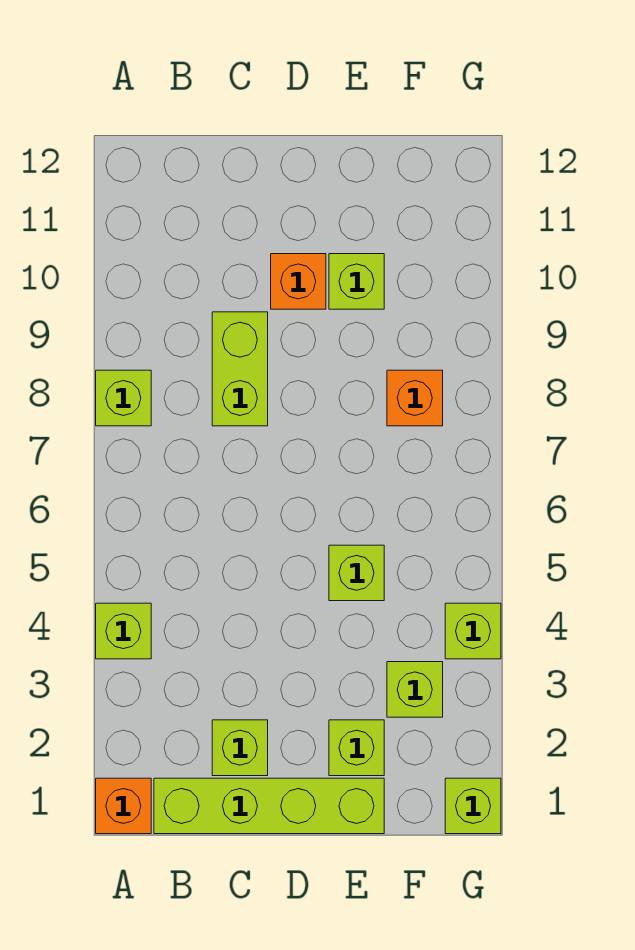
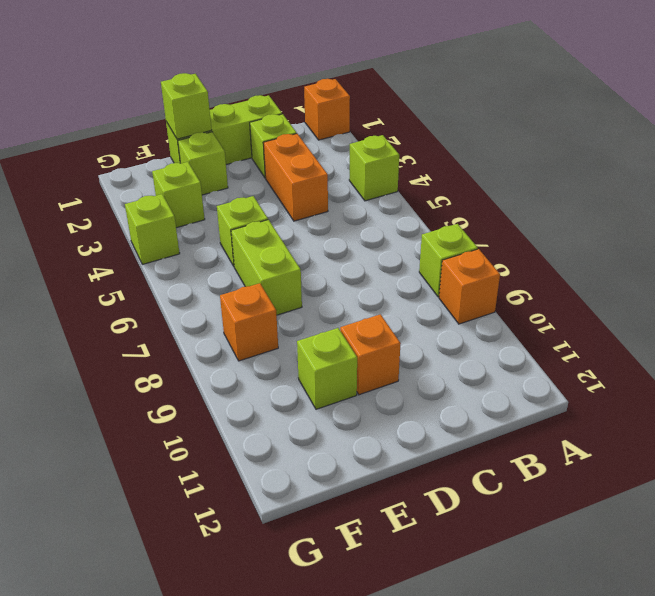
none -> orange 1x1 brick [439,249,500,324]
lime 1x4 brick [154,778,384,834] -> lime 1x3 brick [166,95,282,165]
none -> orange 1x2 brick [264,134,328,221]
lime 1x2 brick [212,312,268,426] -> lime 1x2 brick moved to [231,220,302,315]
lime 1x1 brick [445,778,501,834] -> lime 1x1 brick moved to [161,73,212,139]

